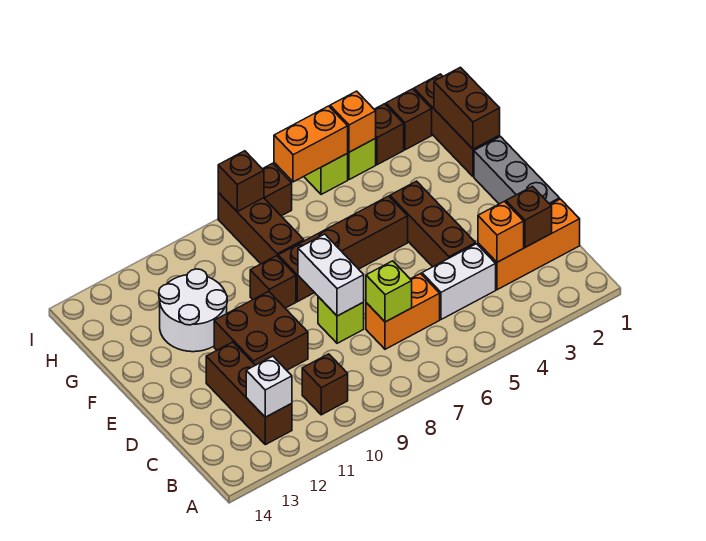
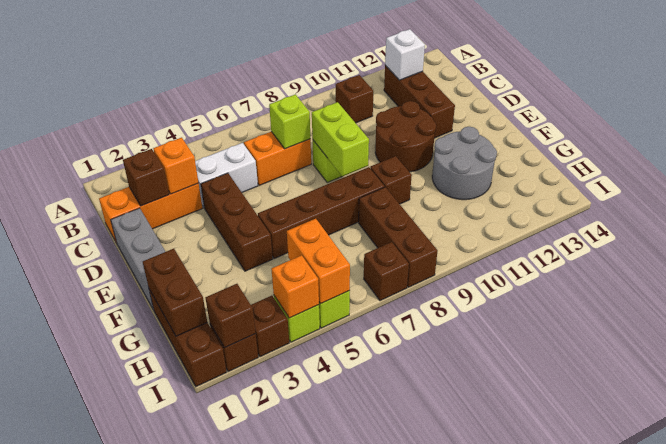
white 1x2 brick [298,234,364,316] -> lime 1x2 brick [312,102,369,176]
brown 2x2 brick [214,291,308,370] -> brown 2x2 round brick [375,101,436,172]
white 2x2 round brick [159,269,227,352] -> grey 2x2 round brick [432,127,497,200]
orange 1x2 brick [274,106,348,182] -> orange 1x2 brick turned to [287,219,350,304]
brown 1x1 brick [218,151,264,212] -> brown 1x1 brick moved to [205,284,256,348]

